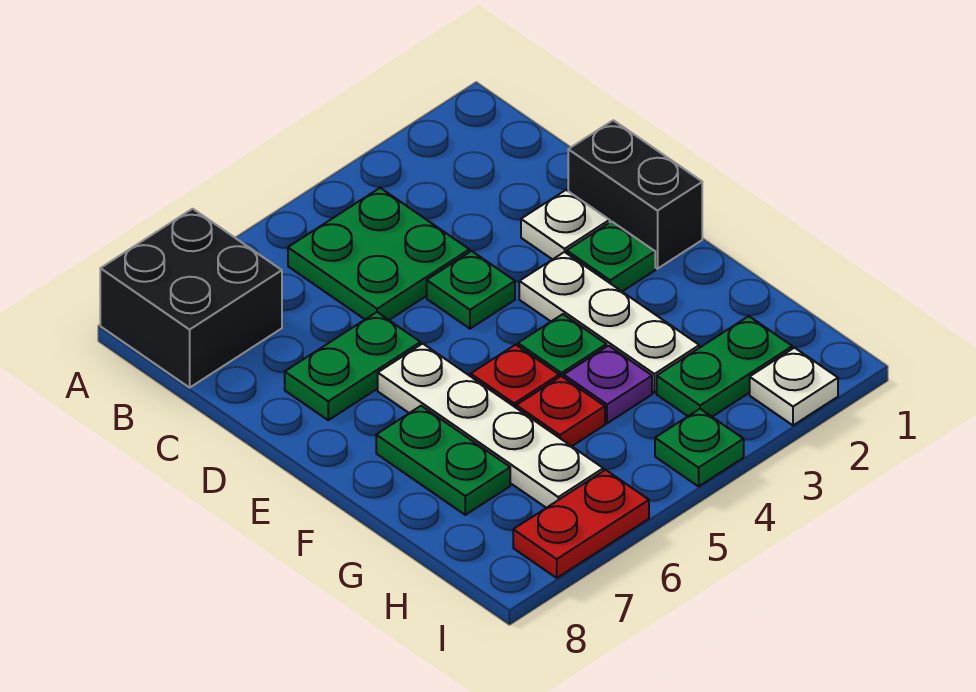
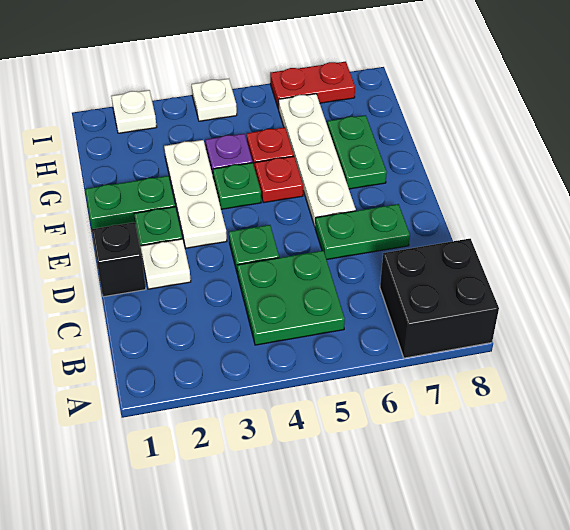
black 1x2 brick [568,120,702,269] -> black 1x1 brick [92,222,146,297]
green 1x2 plate [657,316,792,417] -> green 1x2 plate moved to [85,176,175,229]
green 1x1 plate [655,409,744,486] -> white 1x1 plate [192,79,237,121]

